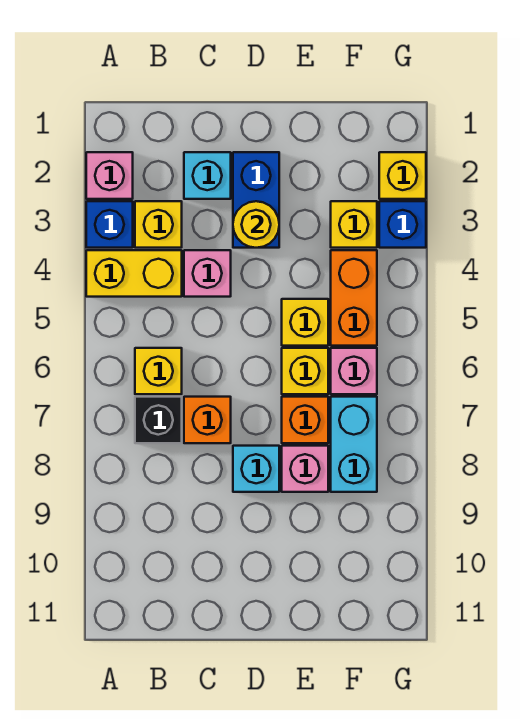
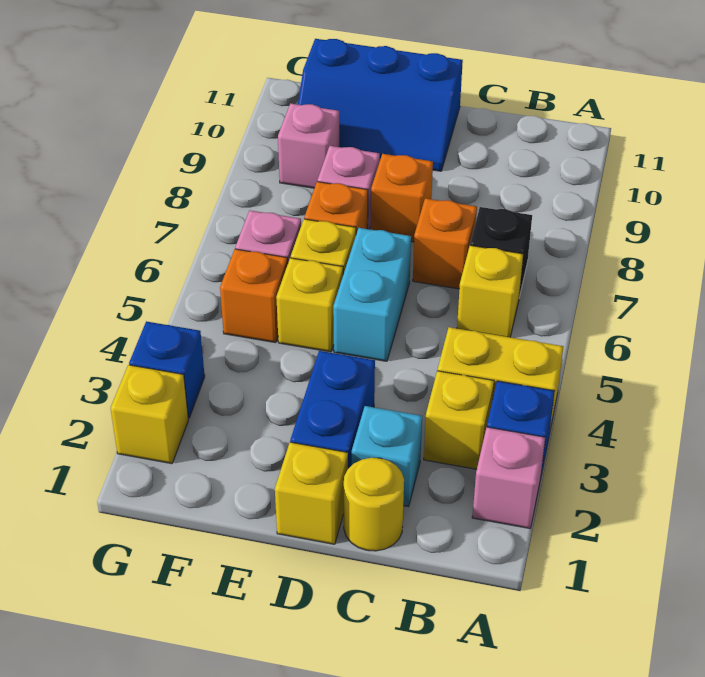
pink 1x1 brick [184,250,231,297] -> pink 1x1 brick moved to [278,103,339,188]
yellow 1x1 round brick [233,201,279,248] -> yellow 1x1 round brick moved to [344,458,404,551]
cyan 1x1 brick [233,446,279,492] -> orange 1x1 brick [371,154,433,242]
none -> blue 2x3 slope [298,39,463,171]
yellow 1x1 brick [331,201,377,248] -> yellow 1x1 brick moved to [275,442,348,544]
orange 1x2 brick [331,250,377,346] -> orange 1x1 brick [220,249,288,343]
cyan 1x2 brick [331,397,377,492] -> cyan 1x2 brick moved to [333,228,411,361]

